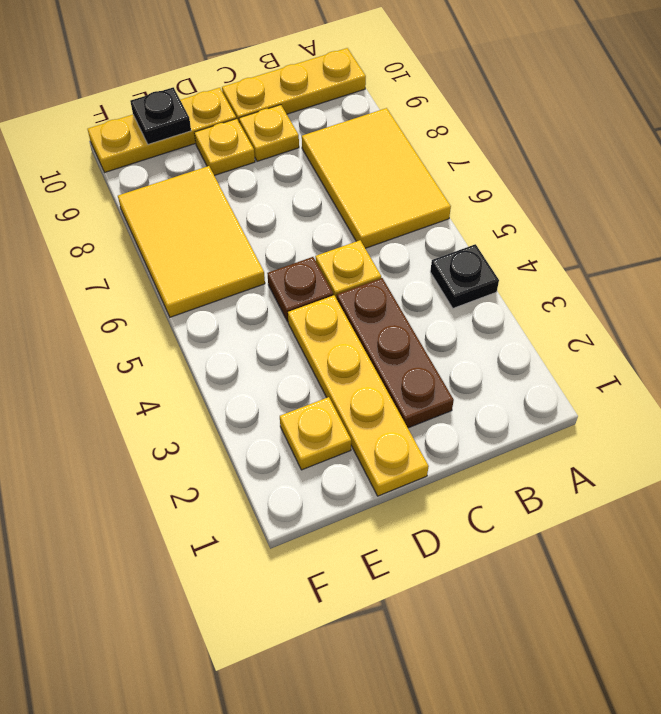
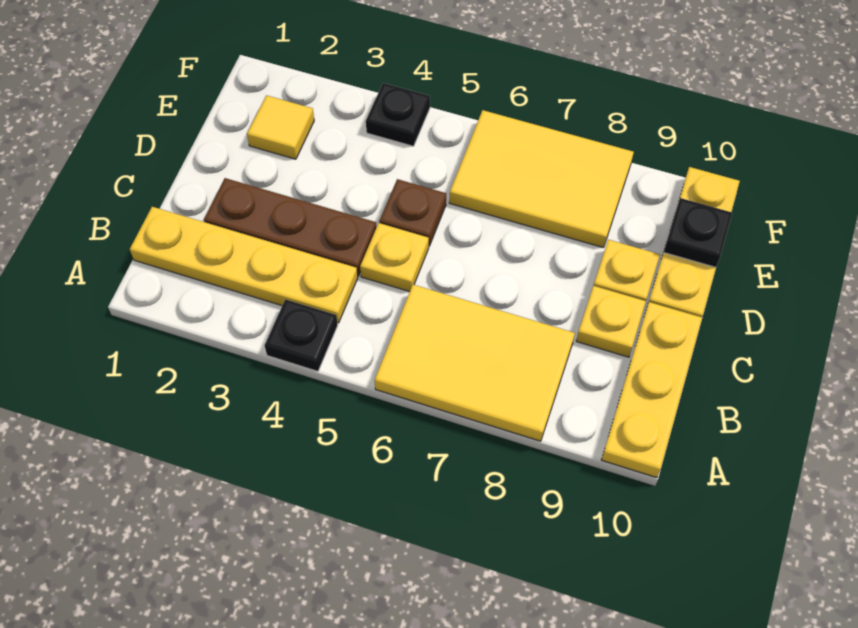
yellow 1x4 plate [288,295,429,496] -> yellow 1x4 plate moved to [130,207,358,323]
yellow 1x1 plate [280,397,351,470] -> yellow 1x1 tile [247,95,314,159]
none -> black 1x1 plate [366,83,430,146]

